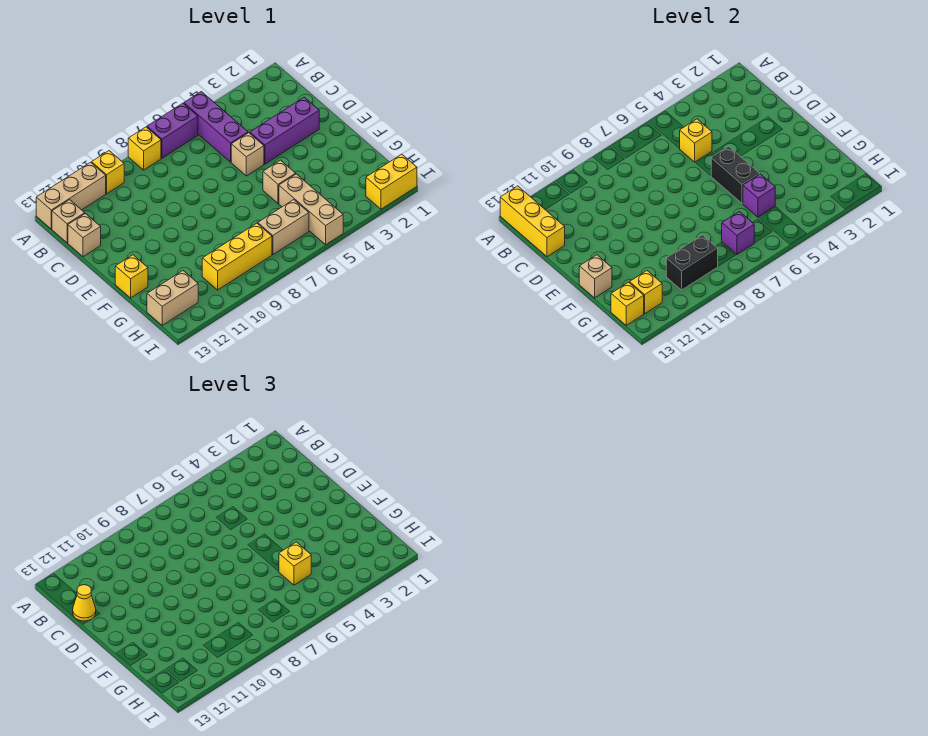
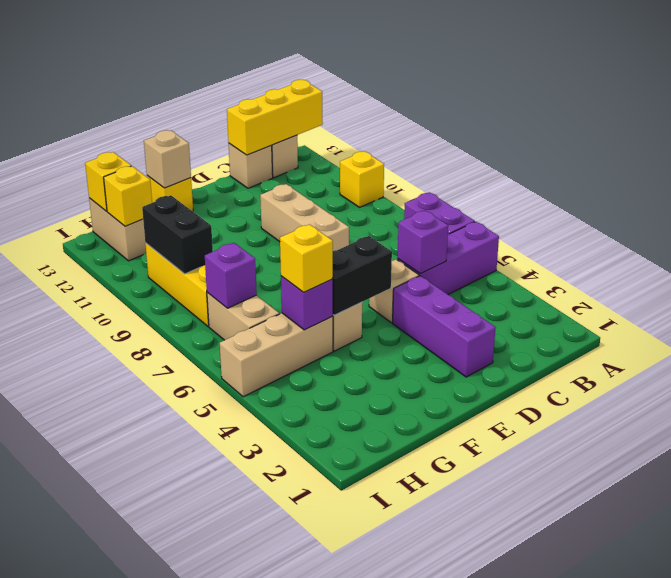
yellow 1x1 brick [128,127,161,170] -> none
tan 1x3 brick [36,162,106,229] -> tan 1x3 brick moved to [260,184,349,251]
yellow 1x1 brick [680,119,712,162] -> purple 1x1 brick [398,210,448,274]
yellow 1x1 cone [73,585,96,621] -> none
yellow 1x2 brick [366,154,417,209] -> none

